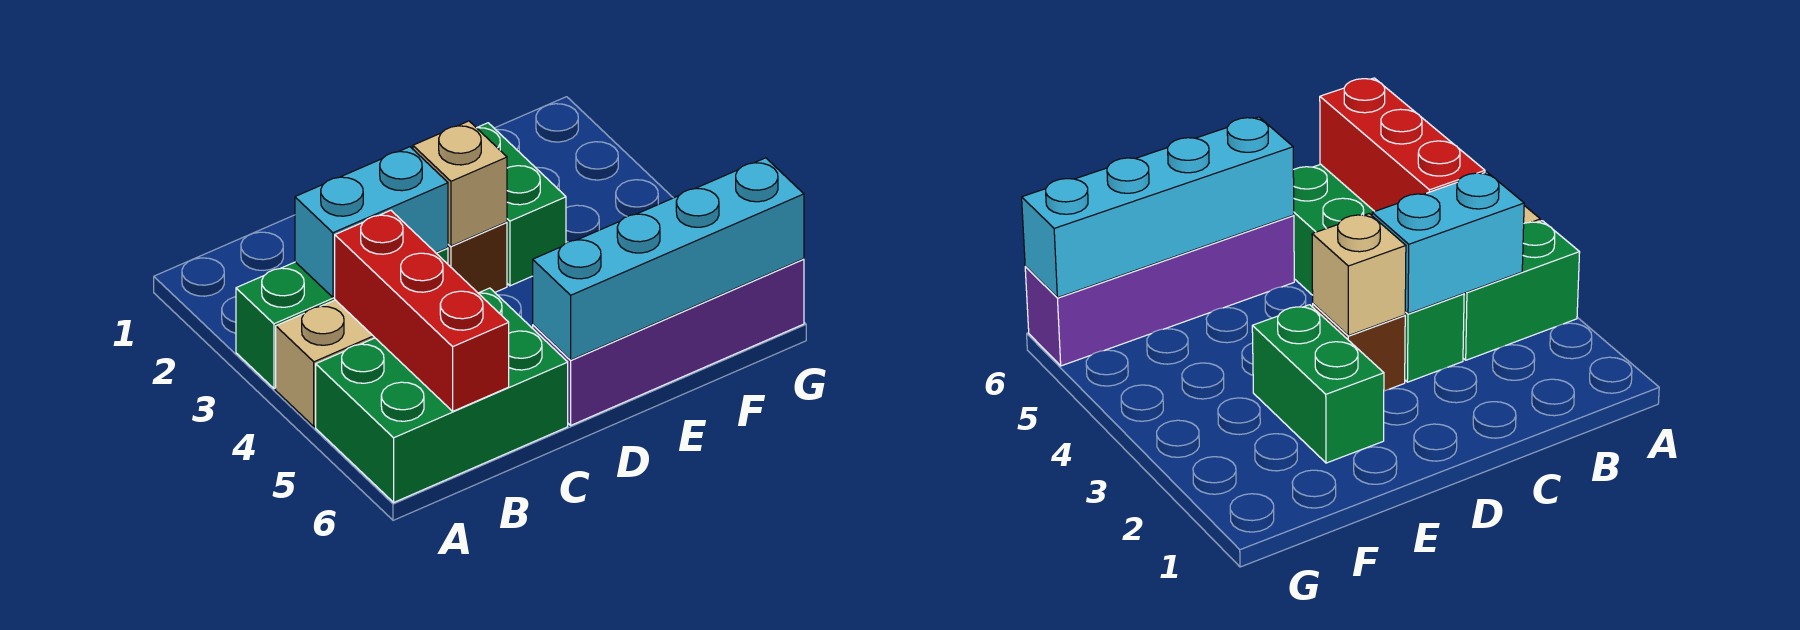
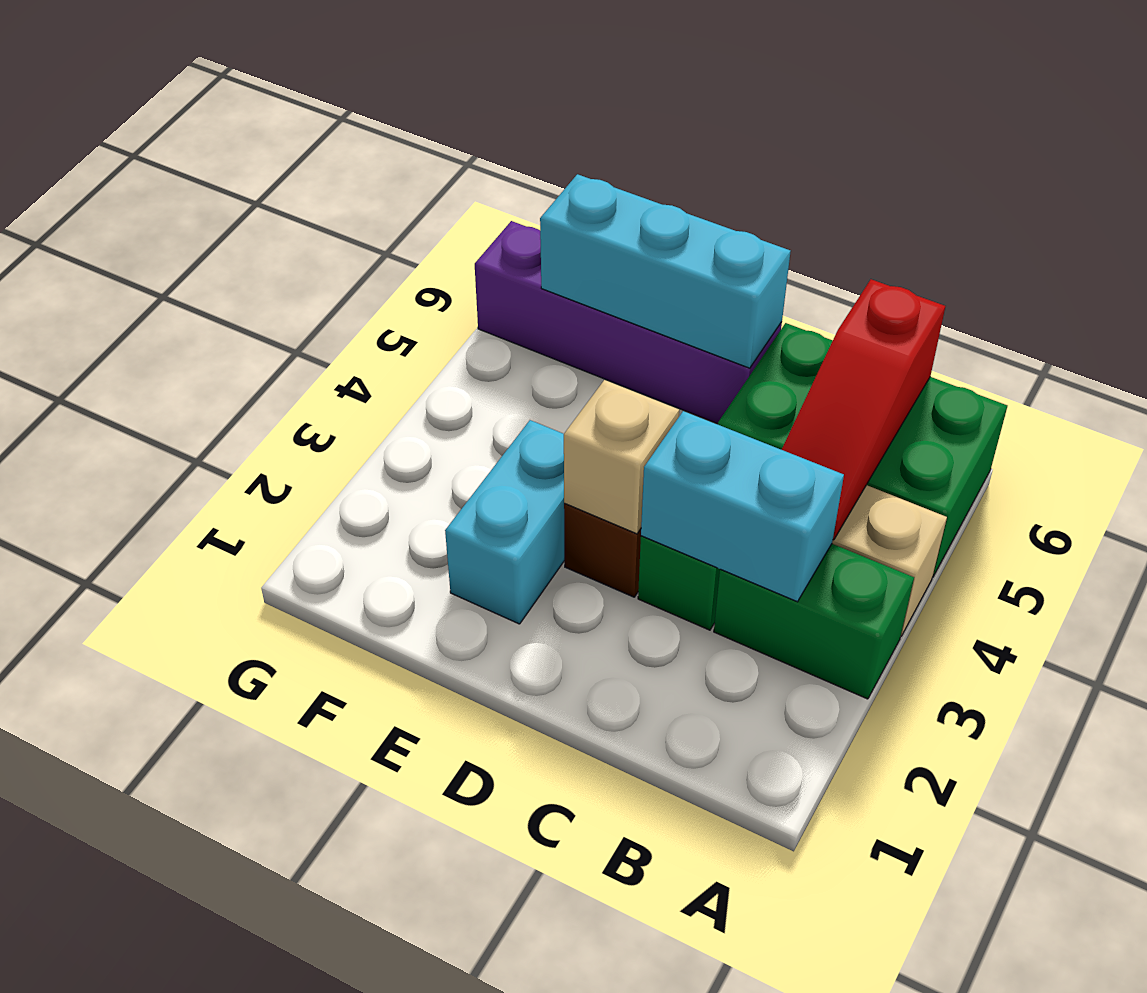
red 1x3 brick [335,210,509,411] -> red 1x3 slope [782,279,945,540]
cyan 1x4 brick [533,158,804,360] -> cyan 1x3 brick [540,174,791,368]
green 1x2 brick [477,123,566,286] -> cyan 1x2 brick [445,420,564,624]

